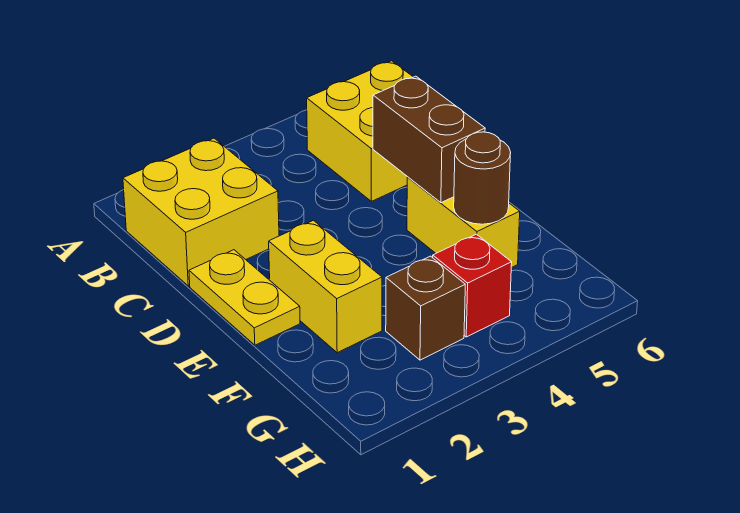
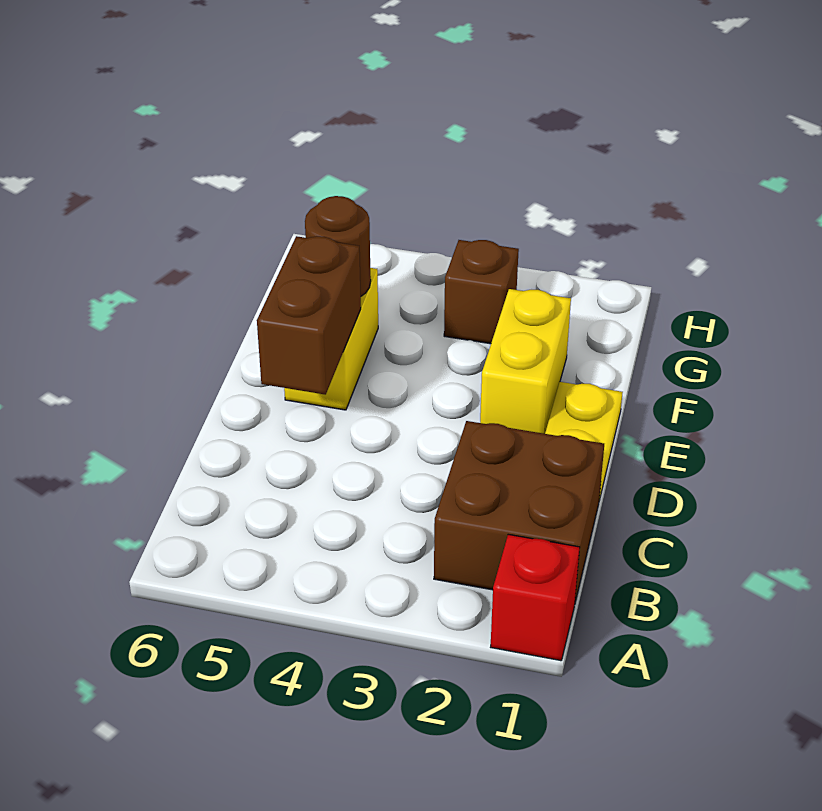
yellow 2x2 brick [123,138,279,286] -> brown 2x2 brick [434,421,604,602]
yellow 2x2 brick [307,61,413,201] -> none
red 1x1 brick [433,234,512,337] -> red 1x1 brick moved to [491,534,580,661]

